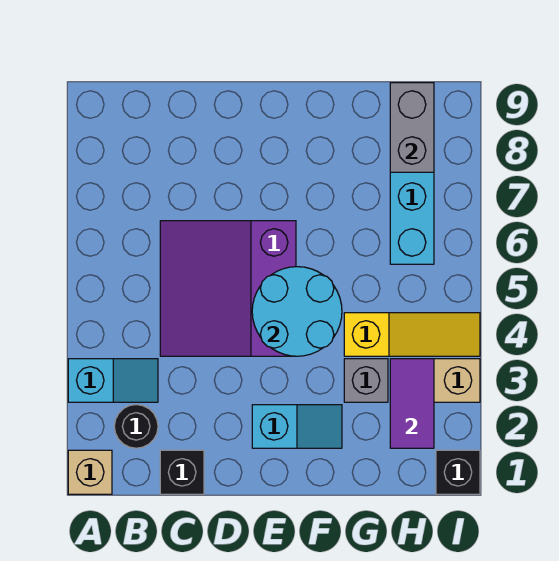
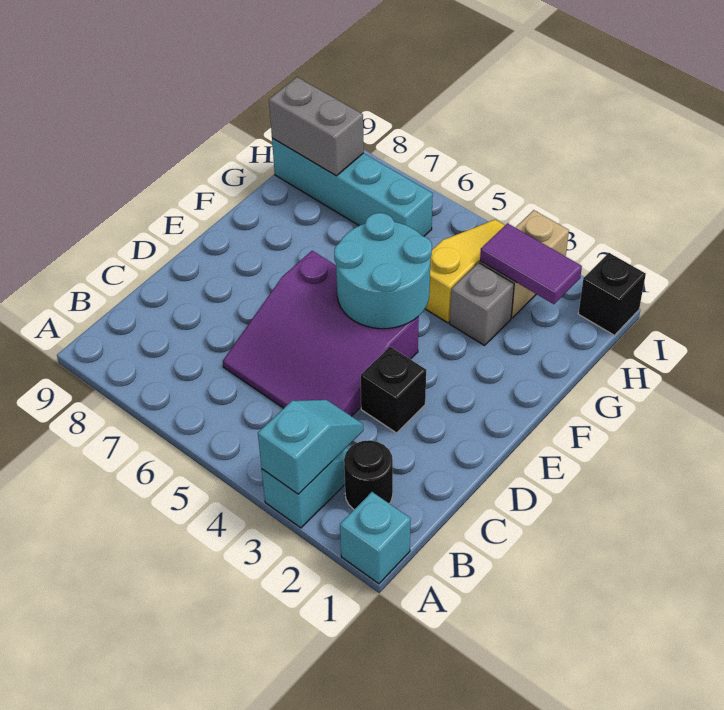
tan 1x1 brick [68,450,112,494] -> cyan 1x1 brick [340,492,411,584]
black 1x1 brick [160,450,204,494] -> black 1x1 brick moved to [361,347,426,433]
cyan 1x2 slope [252,405,342,448] -> cyan 1x2 slope moved to [258,400,363,494]

